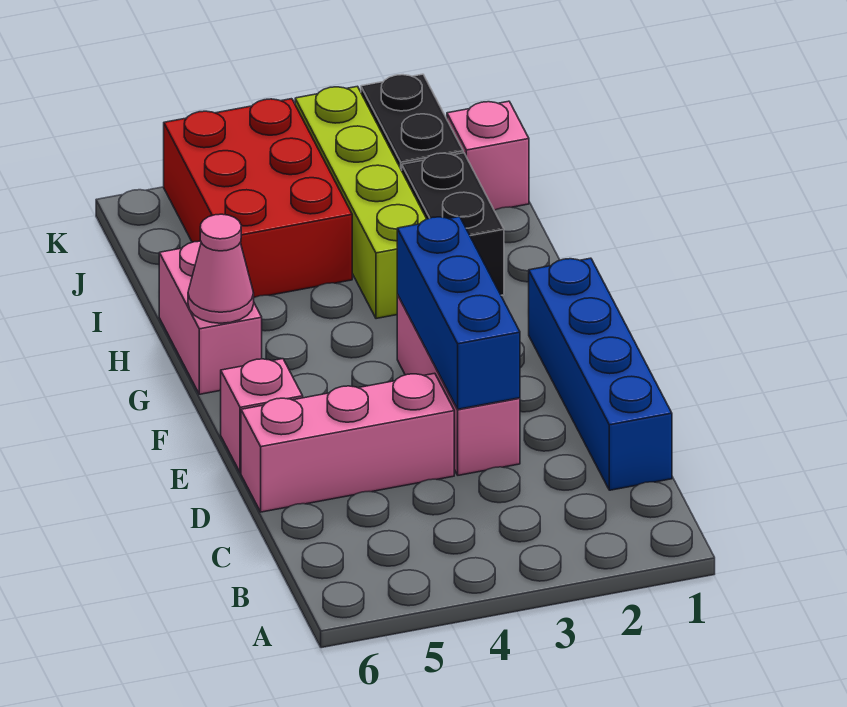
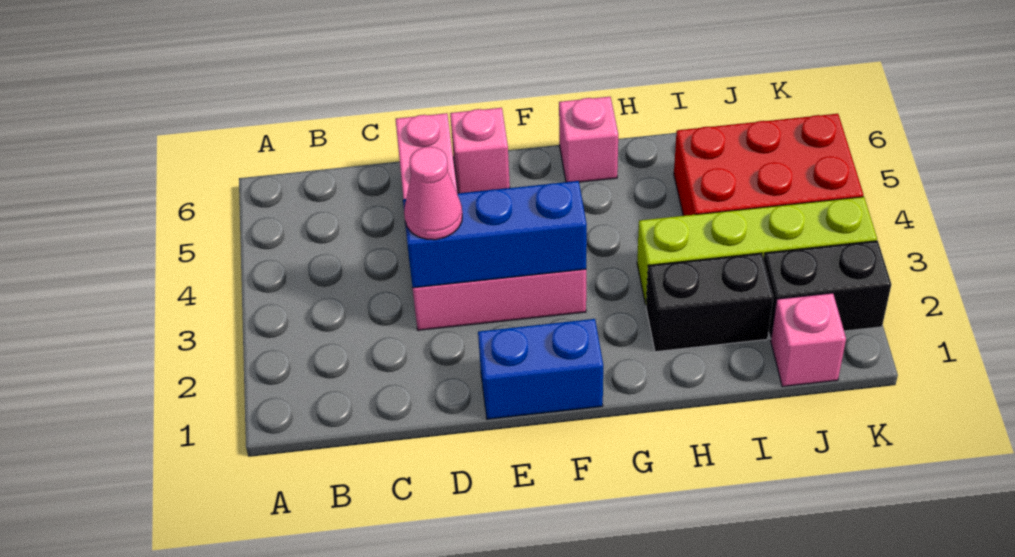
blue 1x4 brick [529,258,672,490] -> blue 1x2 brick [478,319,603,419]
pink 1x2 brick [159,241,262,394] -> pink 1x1 brick [559,97,618,182]
pink 1x1 cone [188,214,254,323] -> pink 1x1 cone moved to [404,147,462,240]

